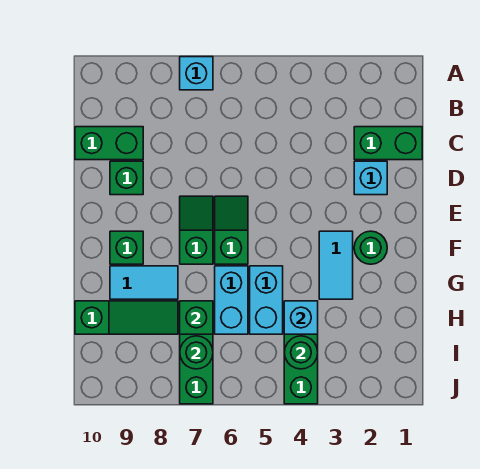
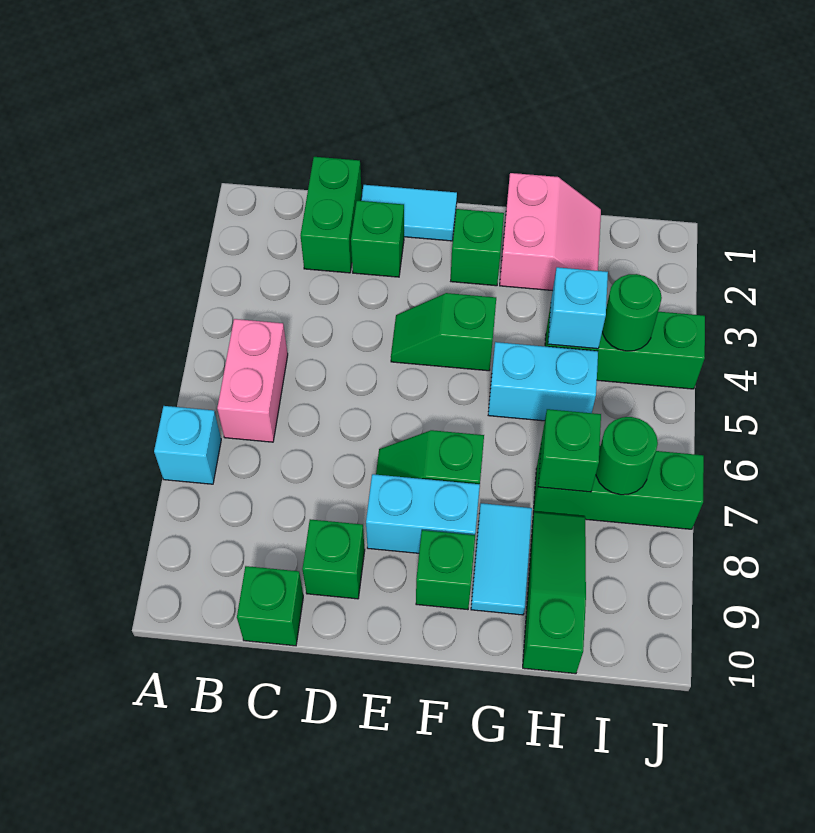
none -> pink 1x2 brick [217,319,288,442]
green 1x2 brick [75,127,143,160] -> green 1x1 brick [237,566,303,646]
cyan 1x1 brick [354,161,387,195] -> green 1x1 brick [351,201,404,277]
green 1x2 slope [215,196,248,264] -> green 1x2 slope moved to [391,293,496,371]
green 1x1 round brick [354,231,387,264] -> green 1x1 brick [451,209,504,286]
cyan 1x2 tile [319,231,353,299] -> cyan 1x2 tile moved to [361,185,457,241]
none -> pink 2x2 slope [500,173,601,291]
cyan 1x2 brick [215,266,248,334] -> cyan 1x2 brick moved to [366,474,480,553]

